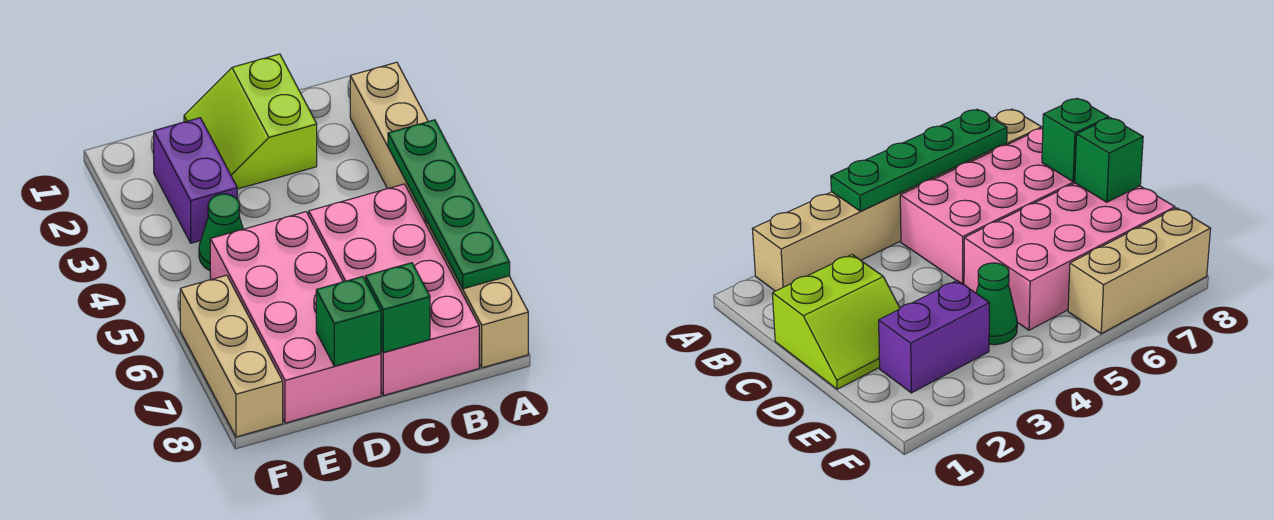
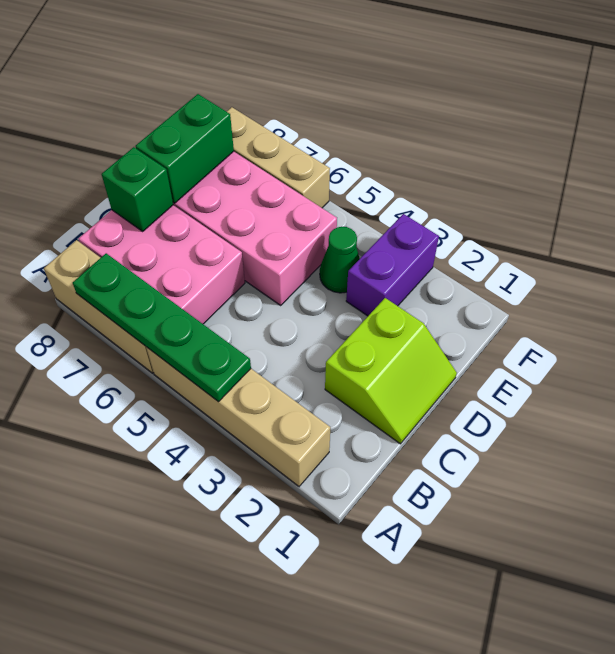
pink 2x4 brick [309,184,479,395] -> pink 2x3 brick [78,205,245,324]
lime 2x2 slope [184,54,317,189] -> lime 2x2 slope turned to [325,298,457,444]
green 1x1 brick [316,276,381,366] -> green 1x2 brick [136,94,234,203]
purple 1x2 brick [154,118,237,243] -> purple 1x2 brick turned to [346,214,439,316]

